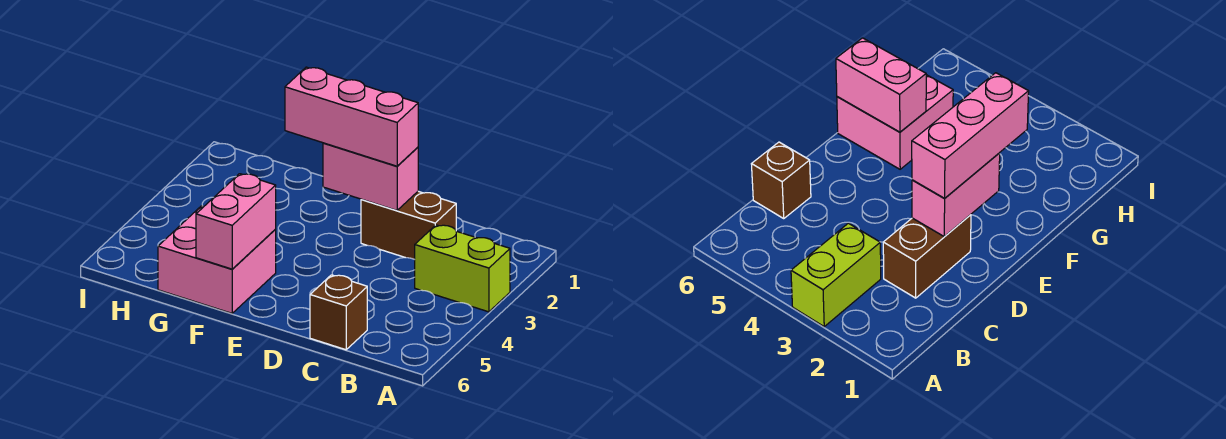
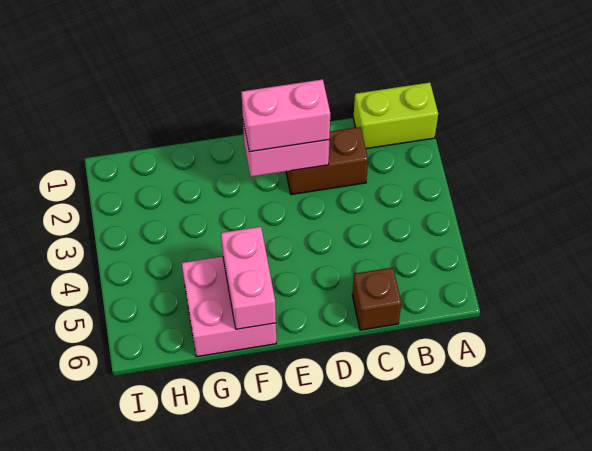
lime 1x2 brick [415,225,510,312] -> lime 1x2 brick moved to [353,82,438,149]
pink 1x3 brick [285,67,418,166] -> pink 1x2 brick [241,79,330,152]

